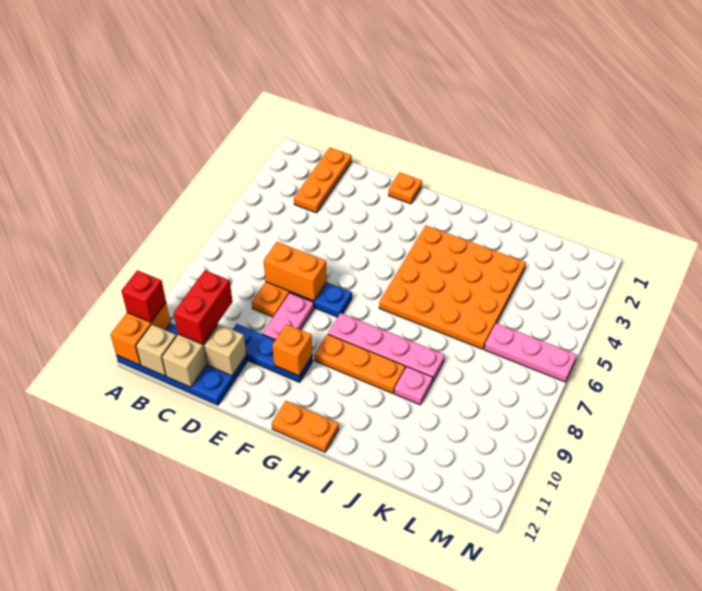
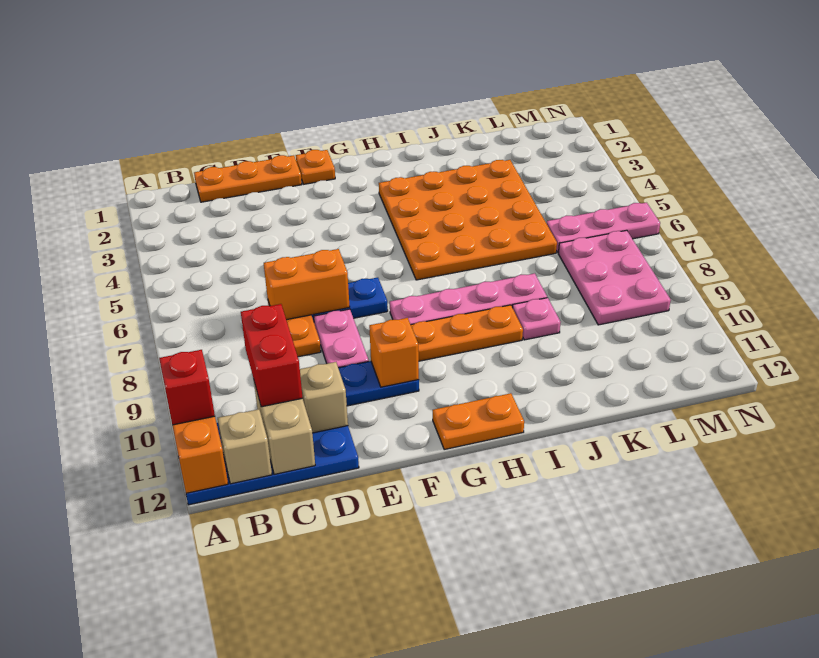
orange 1x3 plate [294,148,352,213] -> orange 1x3 plate turned to [194,155,302,202]
none -> pink 2x3 plate [558,230,671,325]

